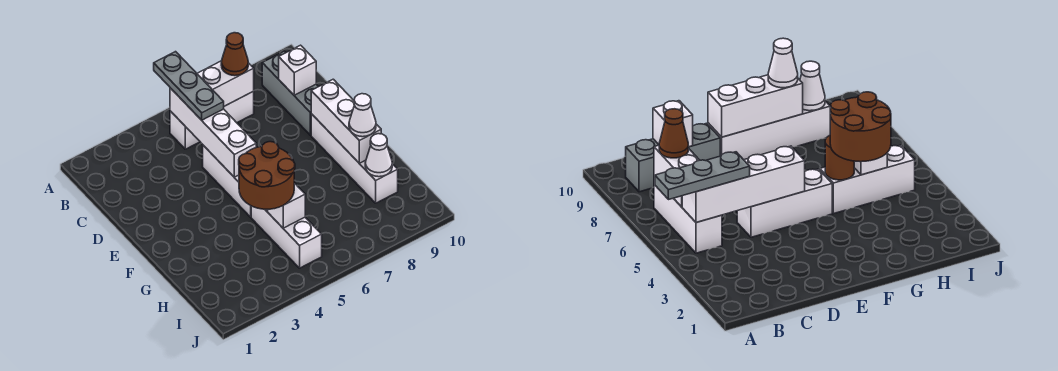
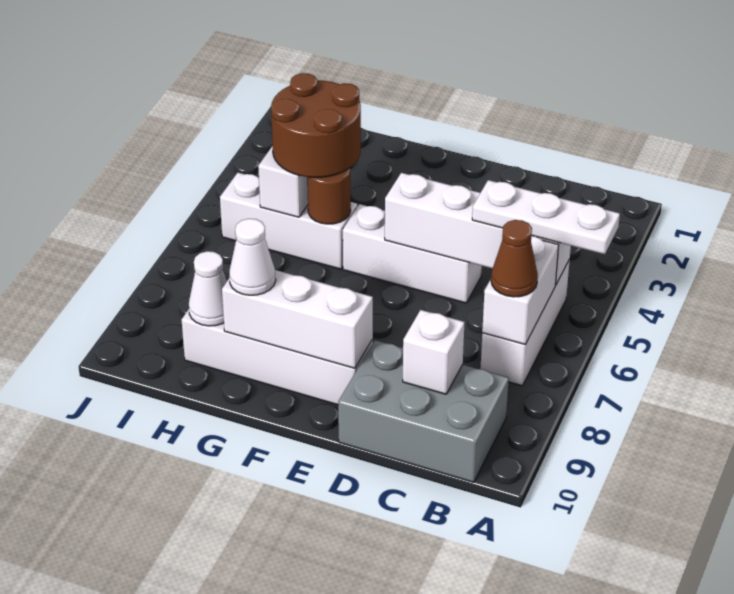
grey 1x3 plate [154,52,224,120] -> white 1x3 plate [472,180,620,254]
grey 1x3 brick [262,51,318,135] -> grey 2x3 brick [338,340,509,482]

